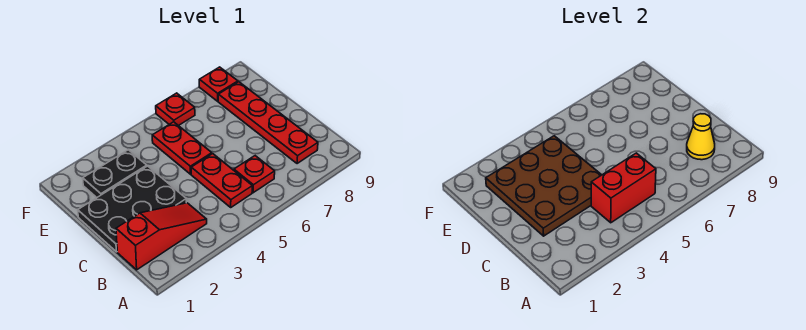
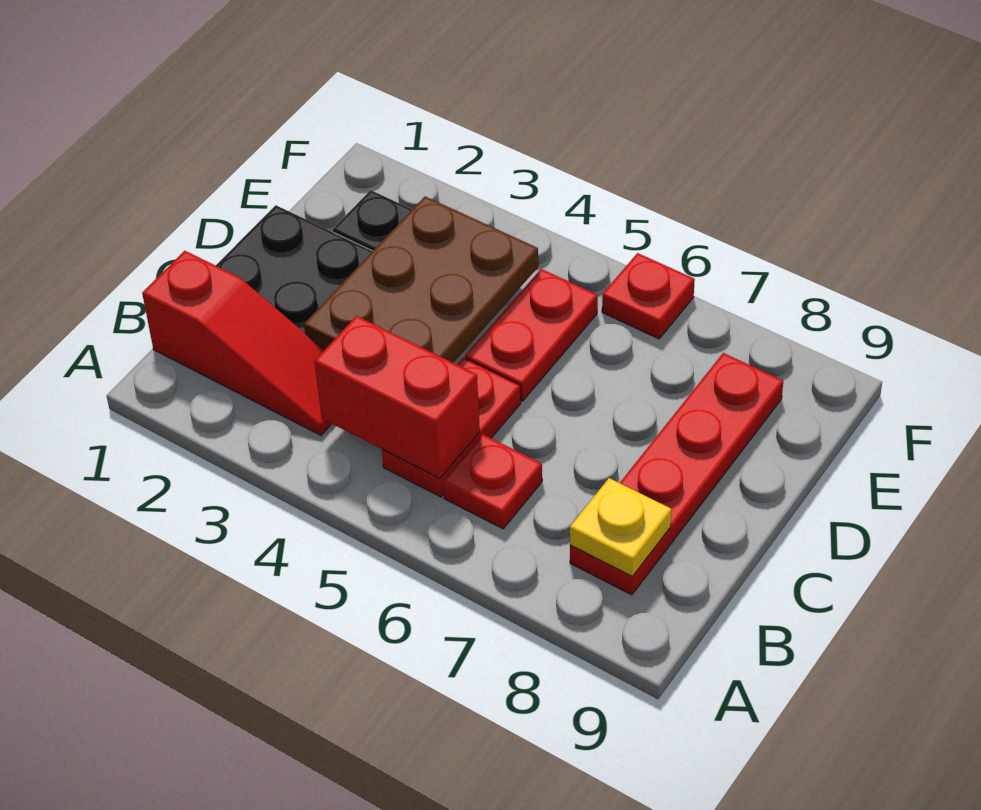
yellow 1x1 cone [687,114,715,160] -> yellow 1x1 plate [570,478,671,577]
brown 3x3 plate [486,136,601,236] -> brown 2x3 plate [304,196,538,363]
red 1x1 plate [199,67,238,101] -> none

